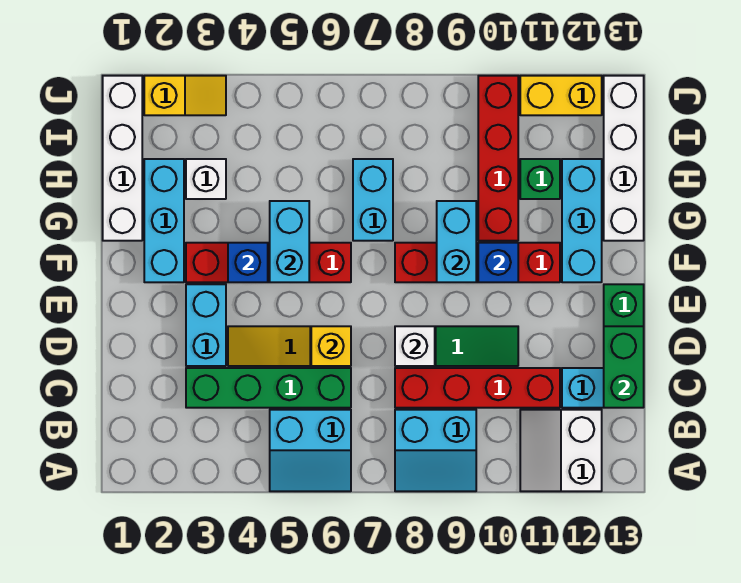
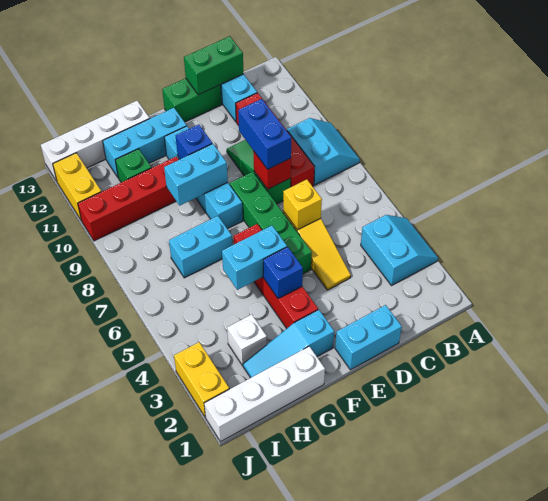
cyan 2x2 slope [270,410,351,491] -> cyan 2x2 slope moved to [361,215,438,286]
white 2x2 slope [520,410,602,491] -> none
green 1x4 brick [186,368,351,408] -> green 1x4 brick moved to [230,172,312,274]
cyan 1x2 brick [186,284,226,366] -> cyan 1x2 brick moved to [335,305,402,370]
white 1x1 brick [395,326,435,366] -> red 1x1 brick [253,151,291,189]
none -> blue 1x2 brick [238,99,291,169]
cyan 1x3 brick [144,159,184,282] -> cyan 1x3 slope [243,310,334,378]
red 1x4 brick [395,243,560,282] -> cyan 1x4 brick [164,126,243,229]
yellow 1x2 slope [144,76,226,115] -> yellow 1x2 brick [174,342,229,417]

